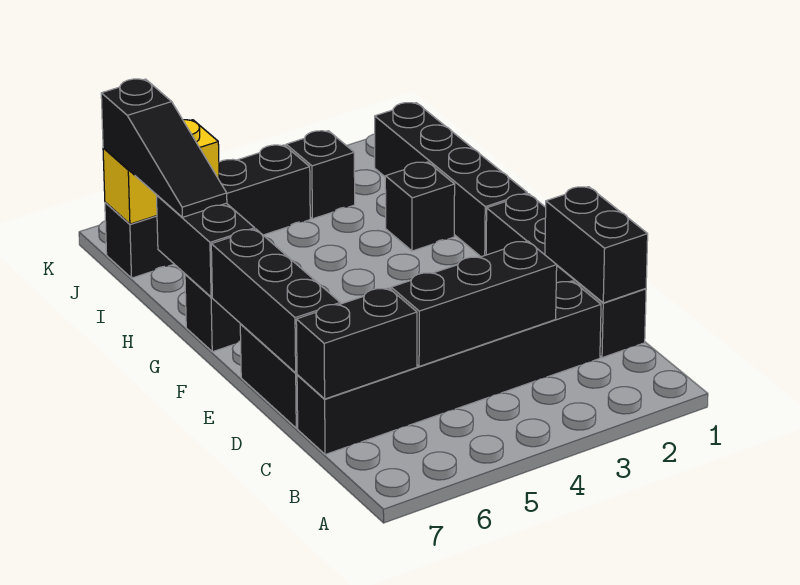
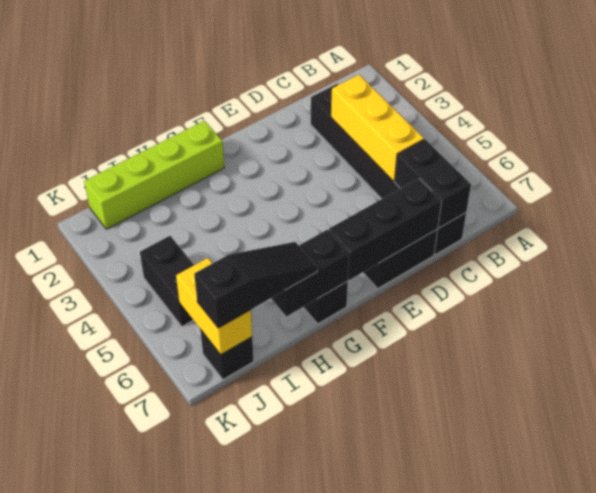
black 1x4 brick [486,194,646,358] -> none
black 1x2 brick [545,187,648,303] -> none
black 1x3 brick [391,241,557,366] -> yellow 1x3 brick [331,75,424,181]
black 1x4 brick [375,103,527,257] -> lime 1x4 brick [84,121,224,229]
black 1x1 brick [385,162,455,251] -> none
black 1x1 brick [286,131,355,219] -> none

